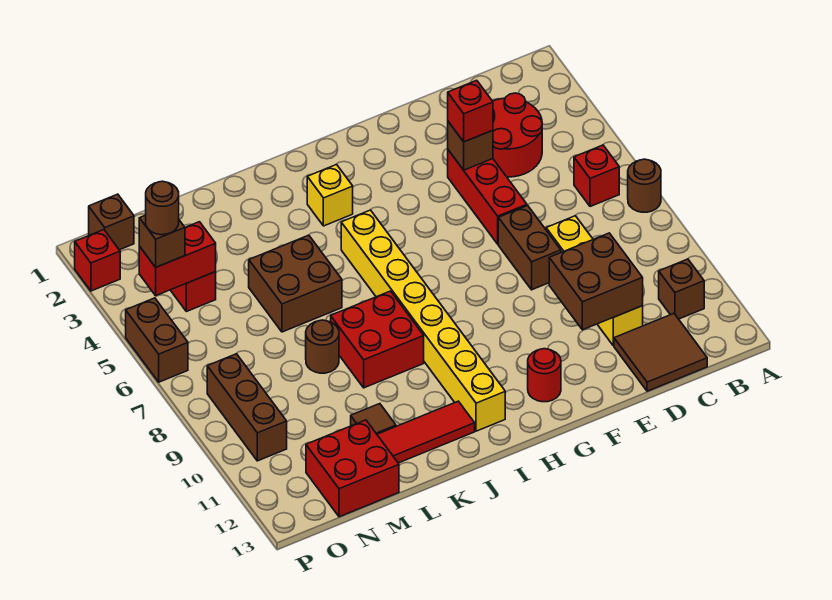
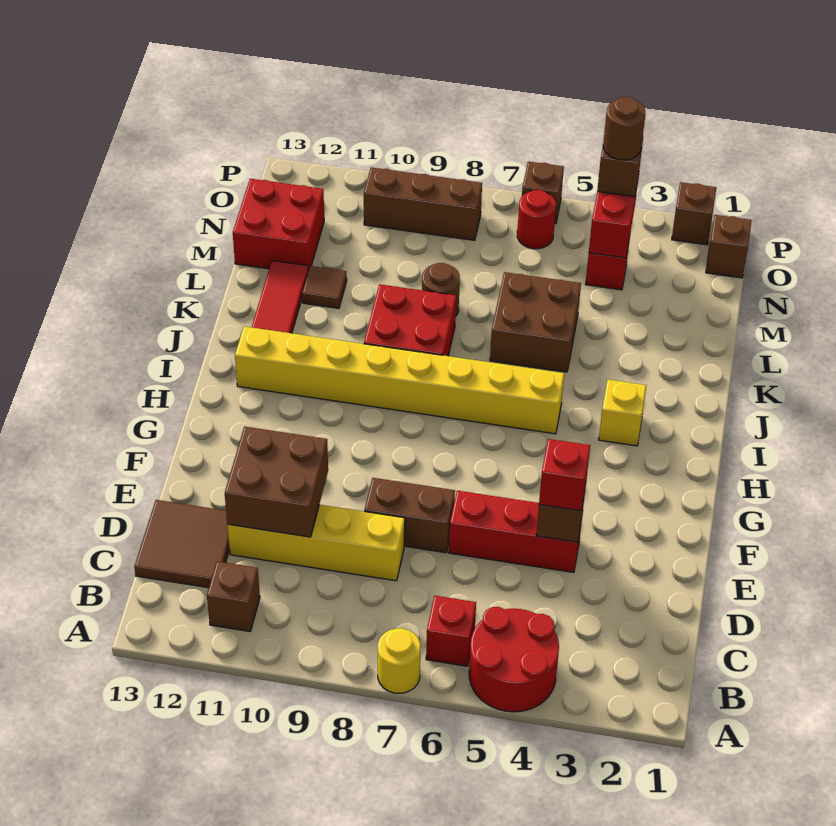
brown 1x1 round brick [628,159,661,212] -> yellow 1x1 round brick [378,628,421,693]
red 2x2 round brick [493,93,542,177] -> red 2x2 round brick moved to [469,607,559,712]
red 1x1 round brick [528,349,561,402] -> red 1x1 round brick moved to [517,190,556,249]
red 1x1 brick [75,230,120,291] -> brown 1x1 brick [672,182,716,245]
brown 1x2 brick [126,298,188,382] -> brown 1x1 brick [522,162,564,224]

